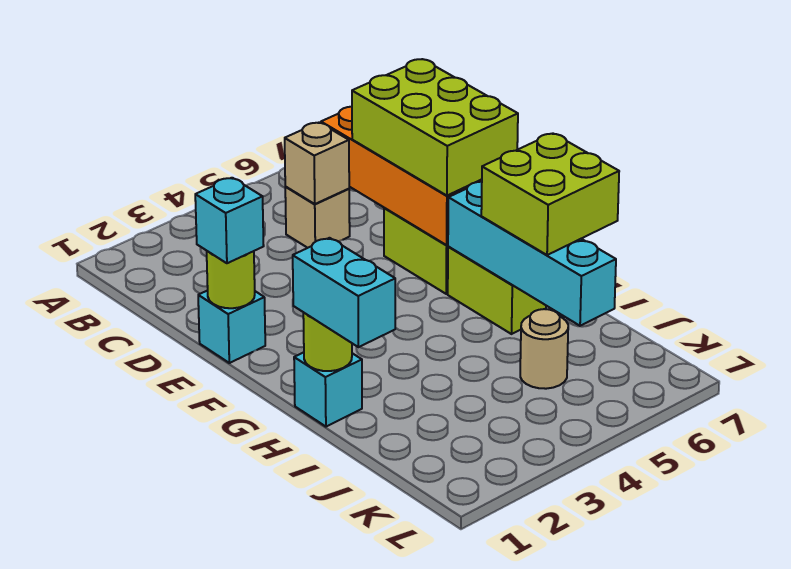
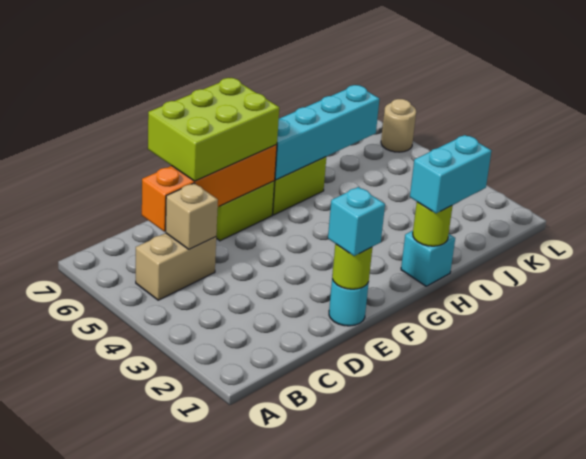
tan 1x1 brick [285,187,350,248] -> tan 1x2 brick [136,233,216,300]
cyan 1x1 brick [198,290,265,363] -> cyan 1x1 round brick [329,279,369,326]
lime 2x2 brick [481,133,619,255] -> none
tan 1x1 round brick [520,309,568,389] -> tan 1x1 round brick moved to [381,99,416,152]

